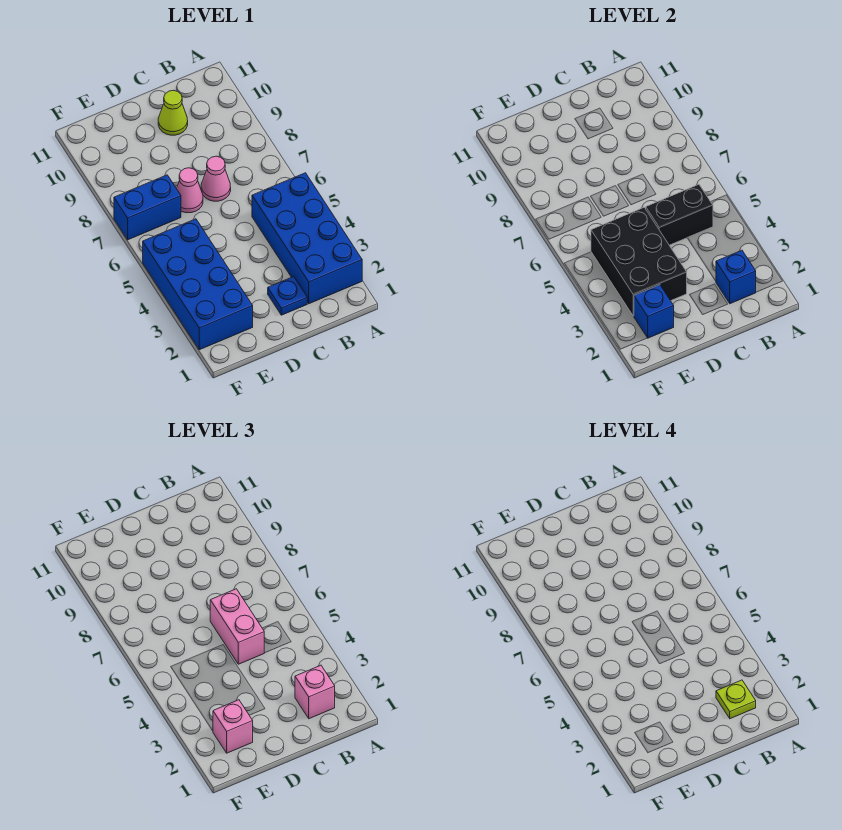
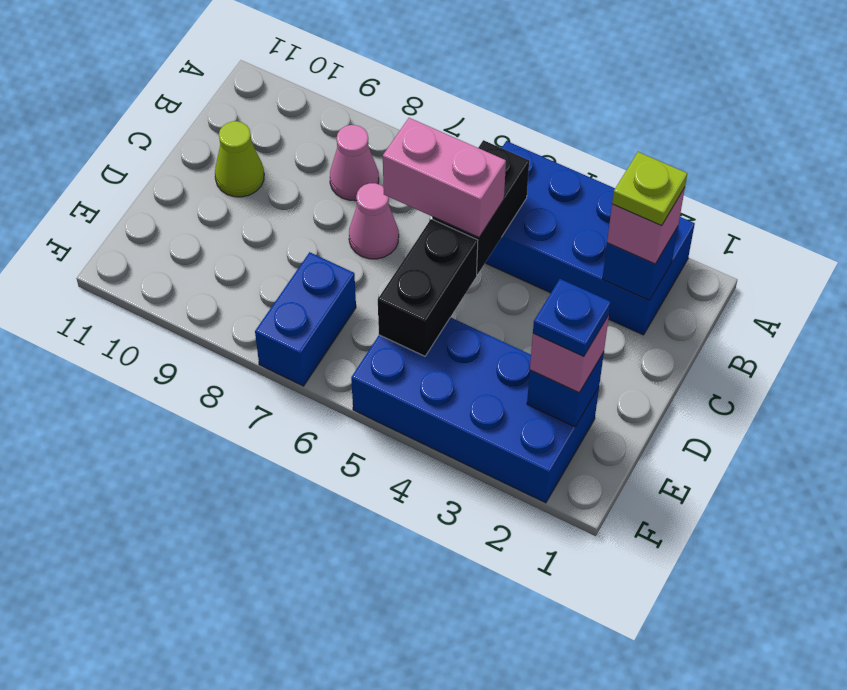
blue 1x1 plate [268,277,307,315] -> blue 1x1 plate moved to [533,279,611,356]
black 2x3 brick [591,207,687,316] -> black 1x2 brick [378,219,478,356]
pink 1x1 cone [177,168,203,213] -> pink 1x1 cone moved to [330,125,379,201]

